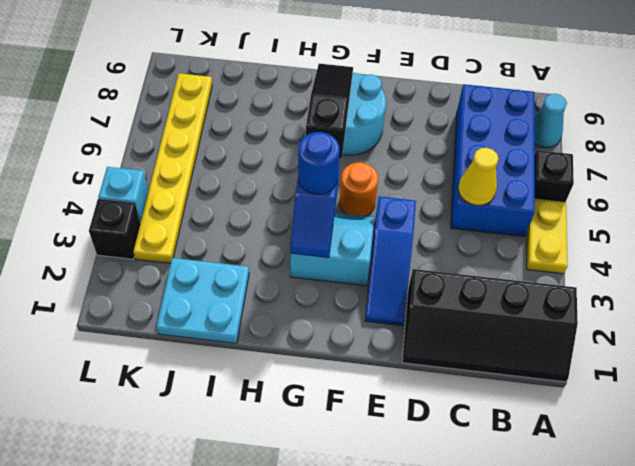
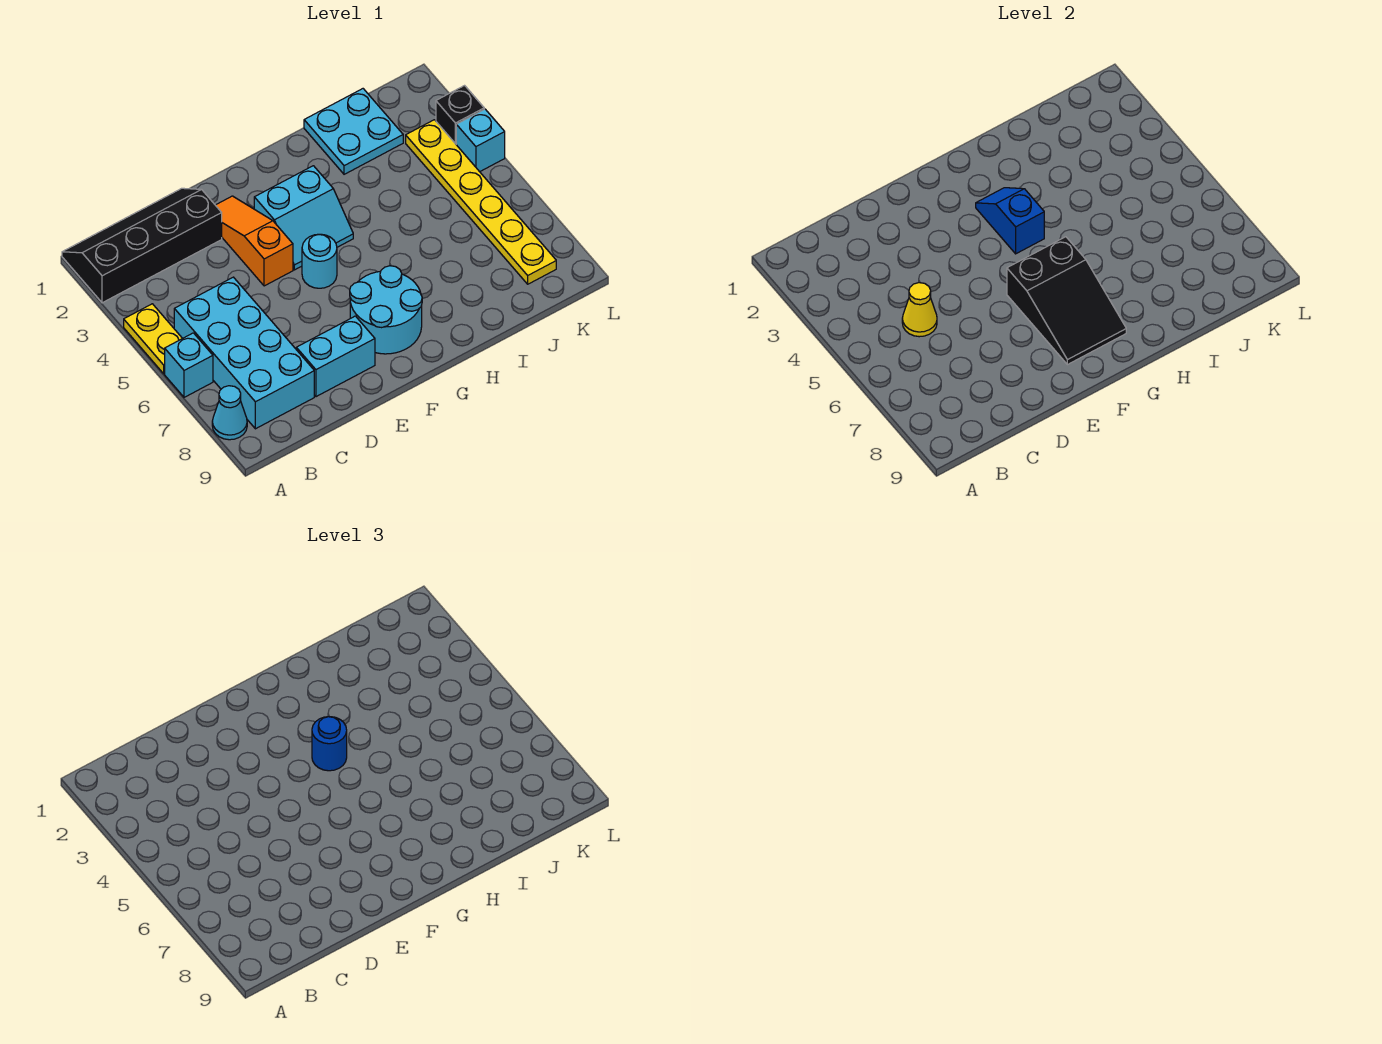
black 1x1 brick [535,150,574,202] -> cyan 1x1 brick [165,333,213,397]
blue 2x4 brick [451,84,535,236] -> cyan 2x4 brick [174,277,314,429]
none -> cyan 1x2 brick [296,316,375,397]
blue 1x3 slope [365,197,416,326] -> orange 1x3 slope [216,196,293,286]
orange 1x1 round brick [340,162,378,216] -> cyan 1x1 round brick [302,234,337,288]
black 1x3 slope [306,64,353,158] -> black 2x3 slope [1007,237,1126,365]

